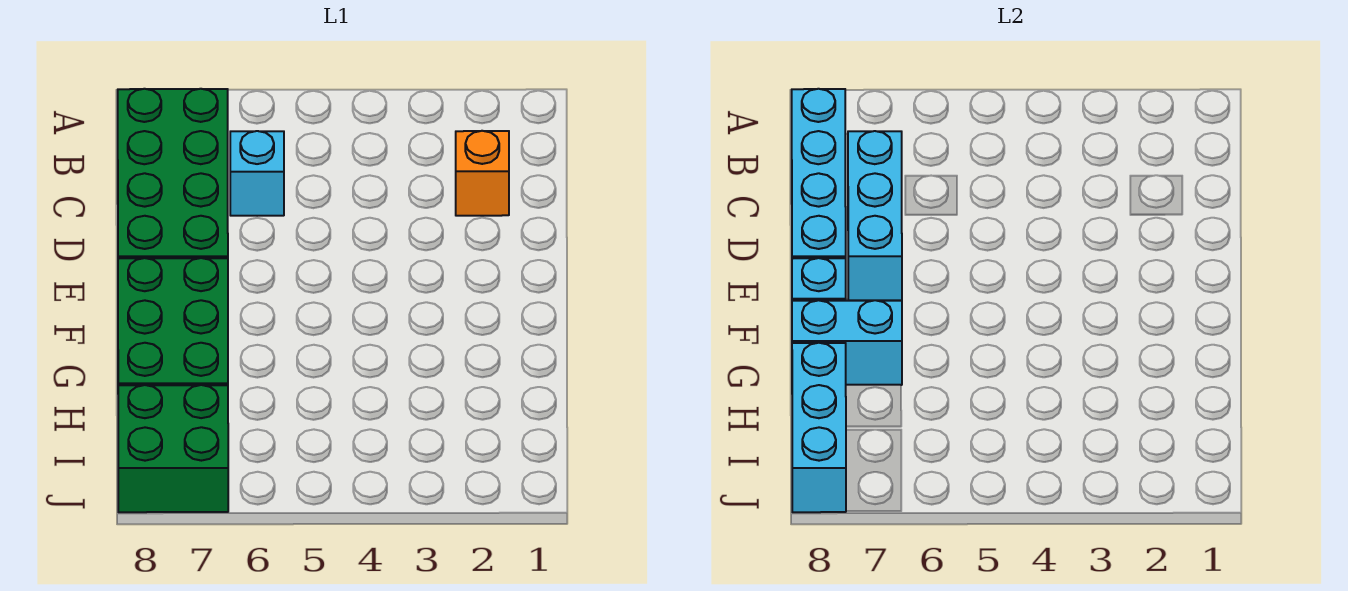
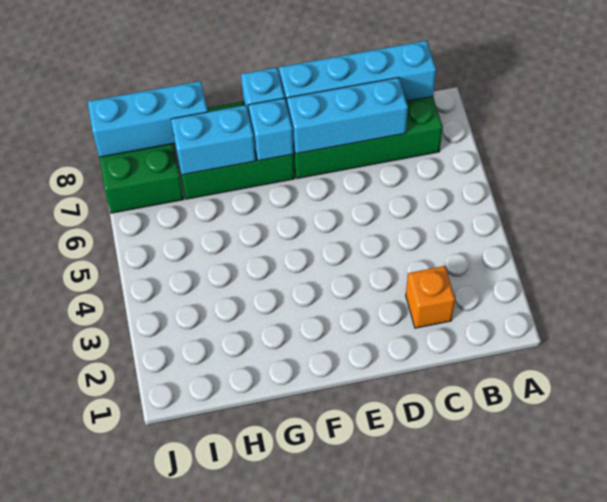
cyan 1x1 brick [230,131,284,216] -> cyan 1x1 brick moved to [248,98,293,161]
cyan 1x2 brick [792,300,902,385] -> cyan 1x2 brick turned to [171,105,256,175]

